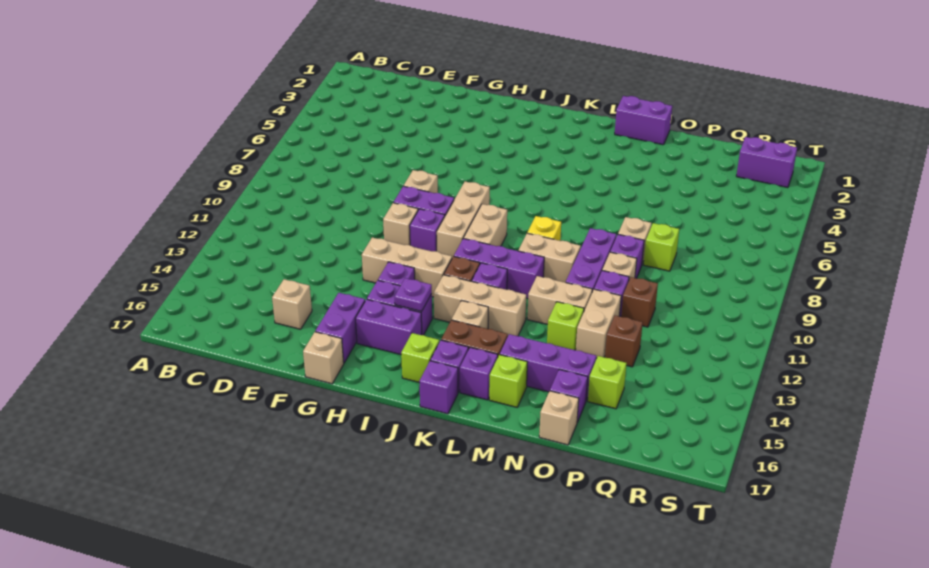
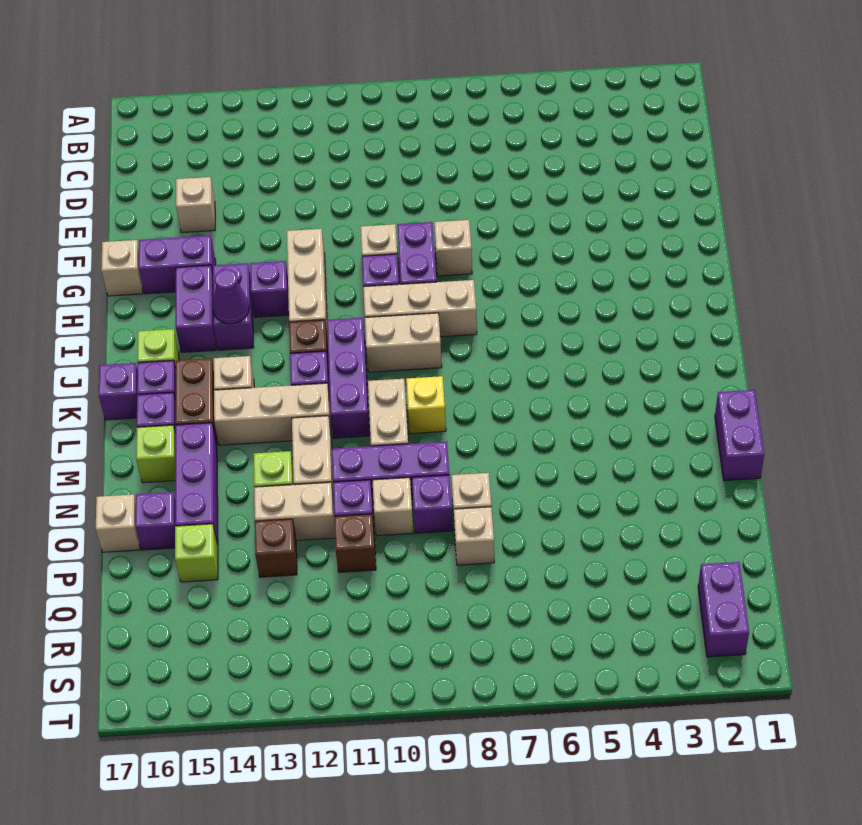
purple 1x1 plate [395,278,432,311] -> purple 1x1 cone [213,269,249,324]
tan 1x3 brick [434,275,526,336] -> tan 1x3 brick turned to [214,383,332,445]
lime 1x1 brick [644,223,679,271] -> tan 1x1 brick [454,507,494,565]

